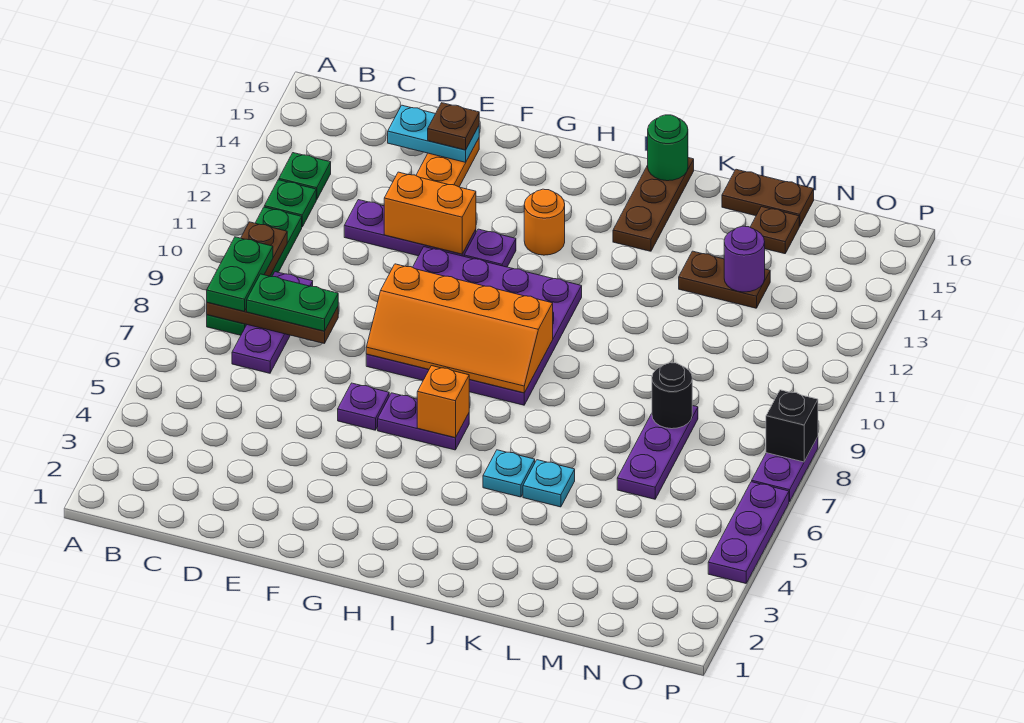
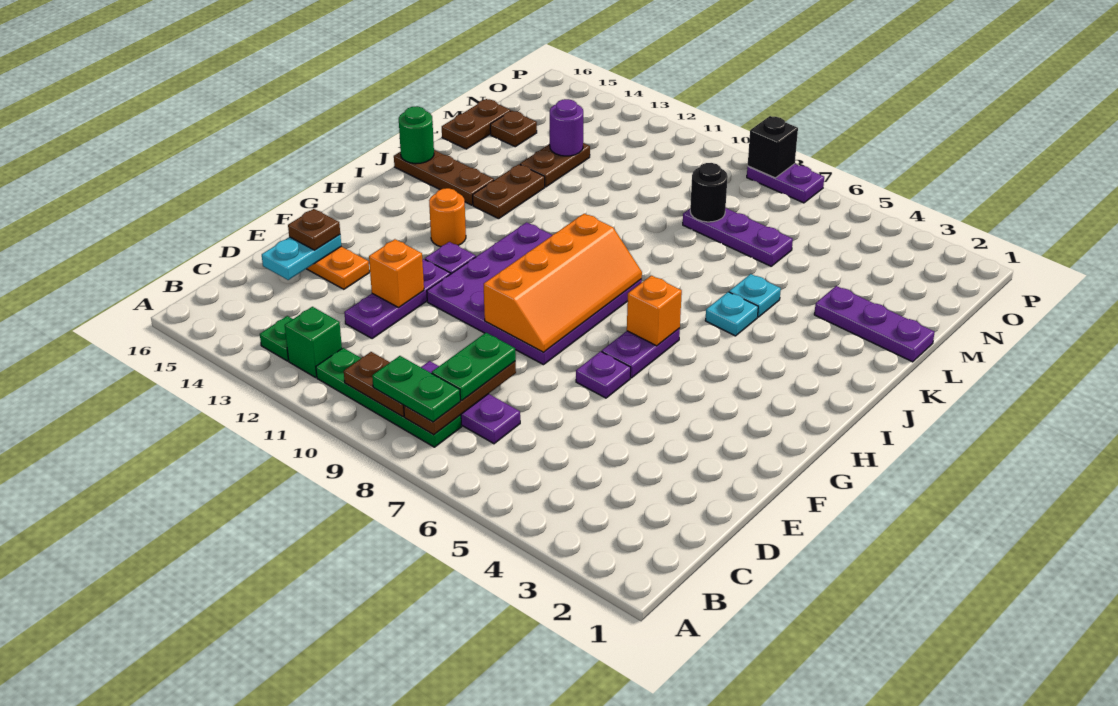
green 1x1 plate [264,180,316,227] -> green 1x1 brick [285,307,342,377]
orange 1x2 brick [384,172,476,254] -> orange 1x1 brick [369,239,424,307]
none -> brown 1x2 plate [473,164,545,219]
purple 1x3 plate [708,482,789,583] -> purple 1x3 plate moved to [814,286,935,362]

